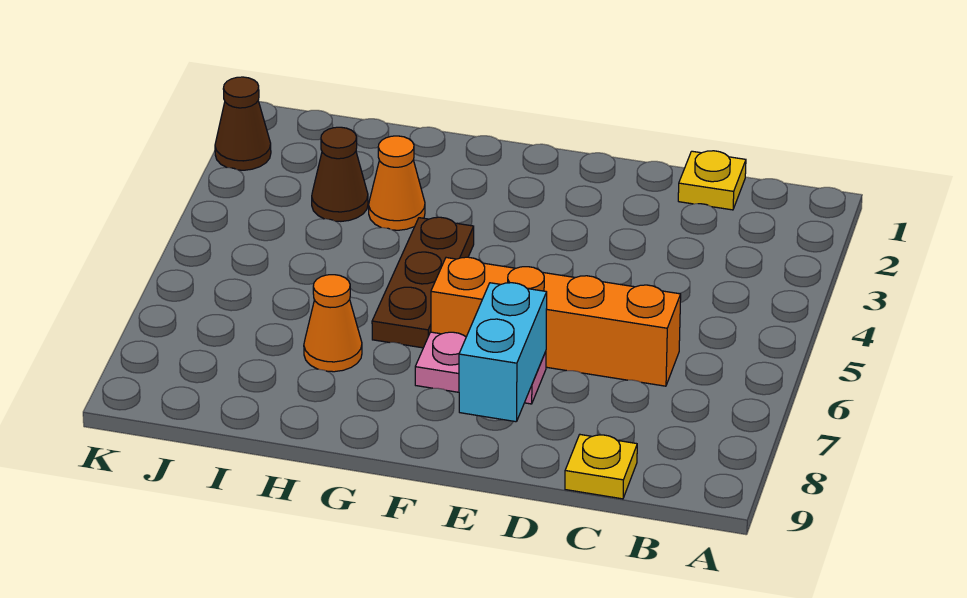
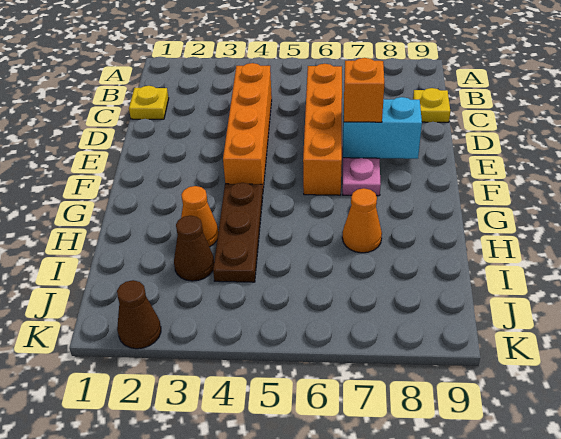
none -> orange 1x4 brick [223,63,272,189]
none -> orange 1x1 brick [344,58,384,122]
brown 1x3 plate [372,217,474,348] -> brown 1x3 plate turned to [213,183,263,282]

